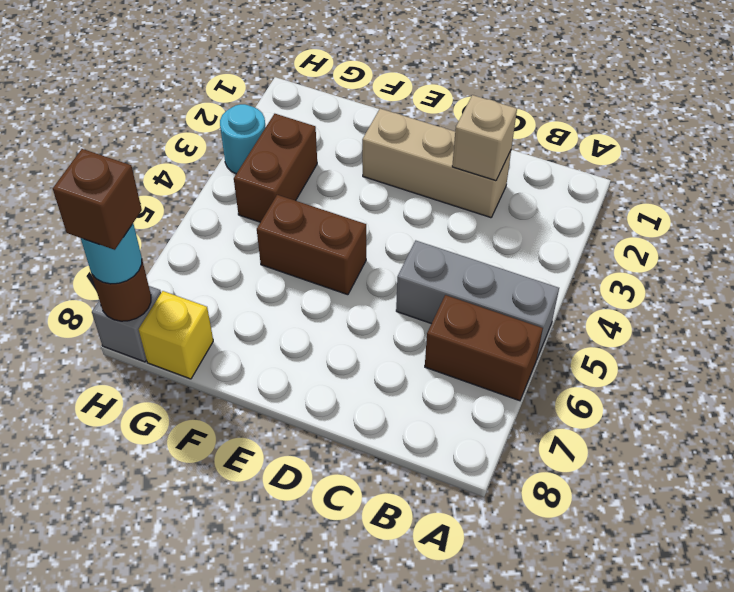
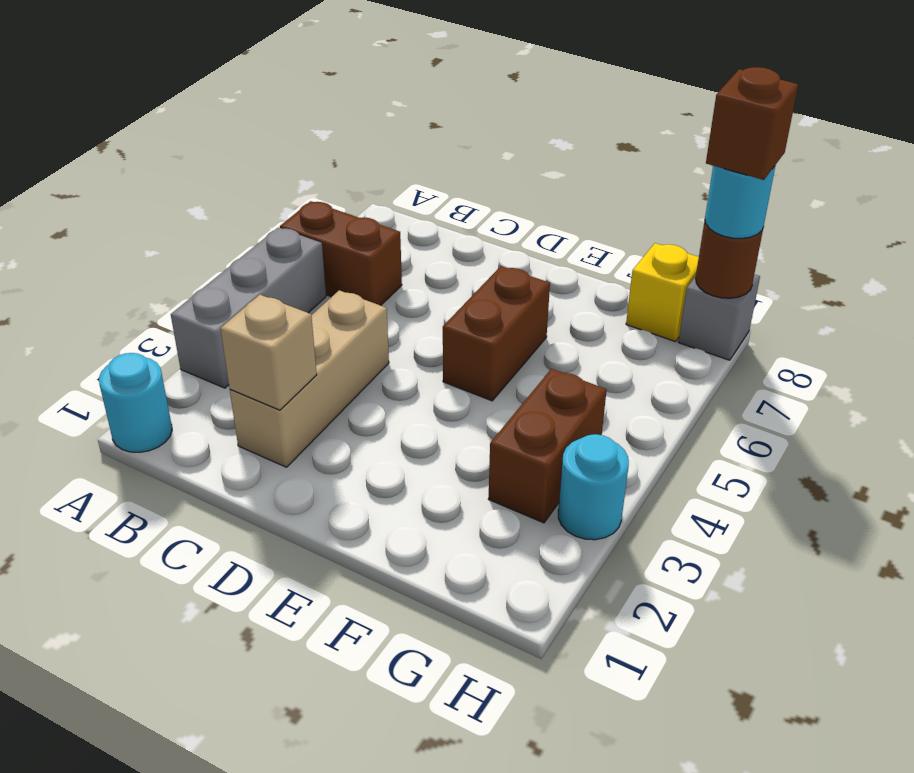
none -> cyan 1x1 round brick [99,353,172,452]
grey 1x3 brick [396,241,559,360] -> grey 1x3 brick turned to [171,227,326,388]
tan 1x3 brick [362,109,511,218] -> tan 1x3 brick turned to [230,290,389,467]
brown 1x2 brick [257,195,366,295] -> brown 1x2 brick turned to [443,266,550,401]

